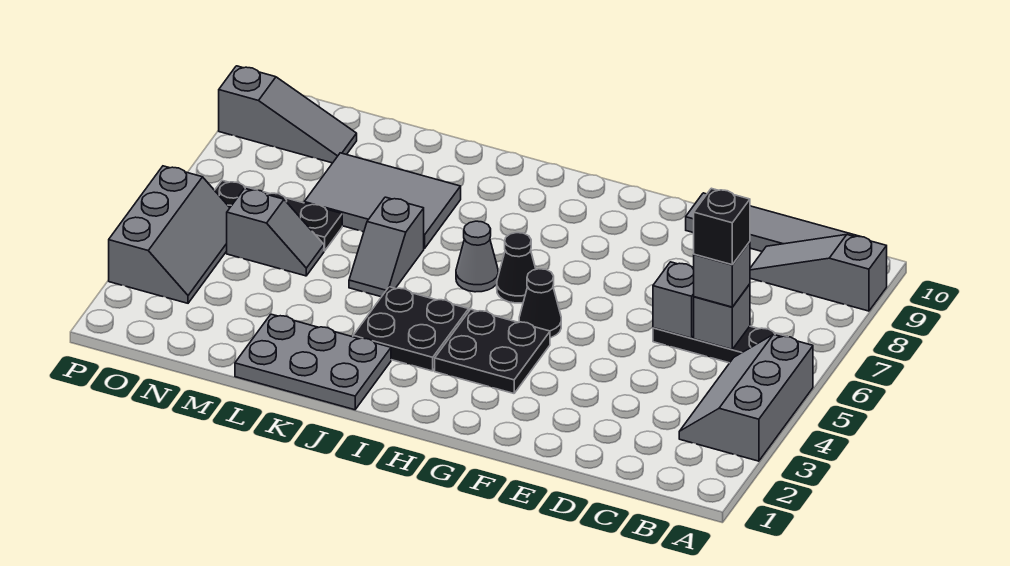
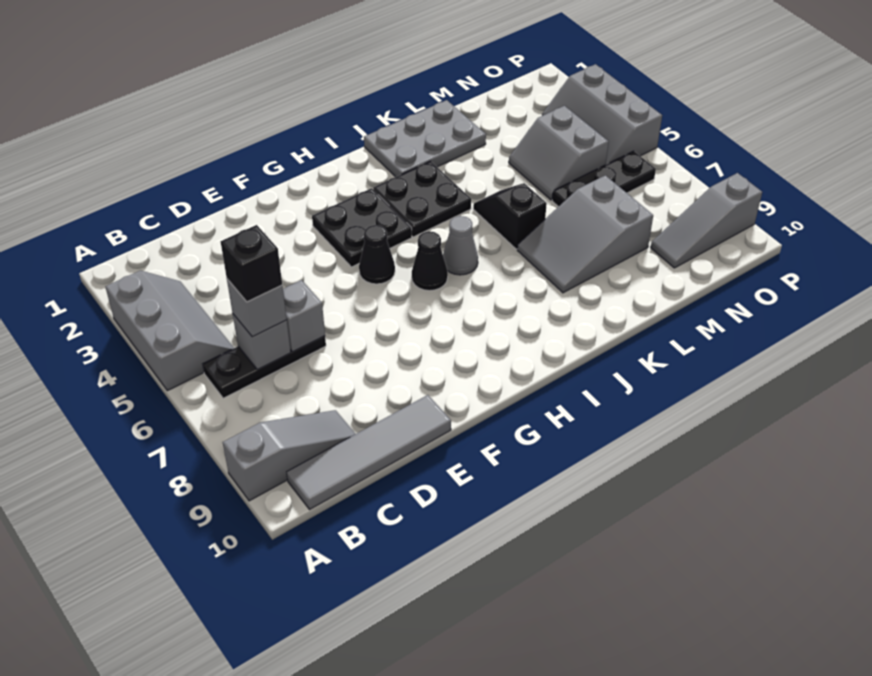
grey 1x2 slope [349,197,424,297] -> black 1x2 slope [473,183,547,249]
grey 2x3 tile [304,153,461,248] -> grey 2x3 slope [517,175,653,293]
grey 1x2 slope [227,188,324,276] -> grey 2x2 slope [509,106,609,200]

